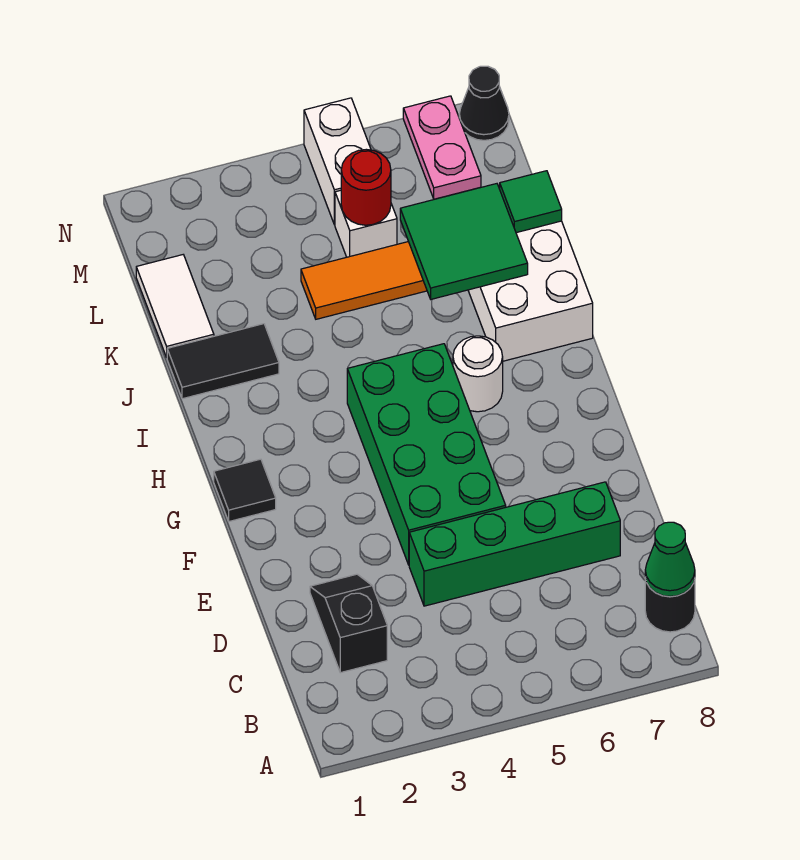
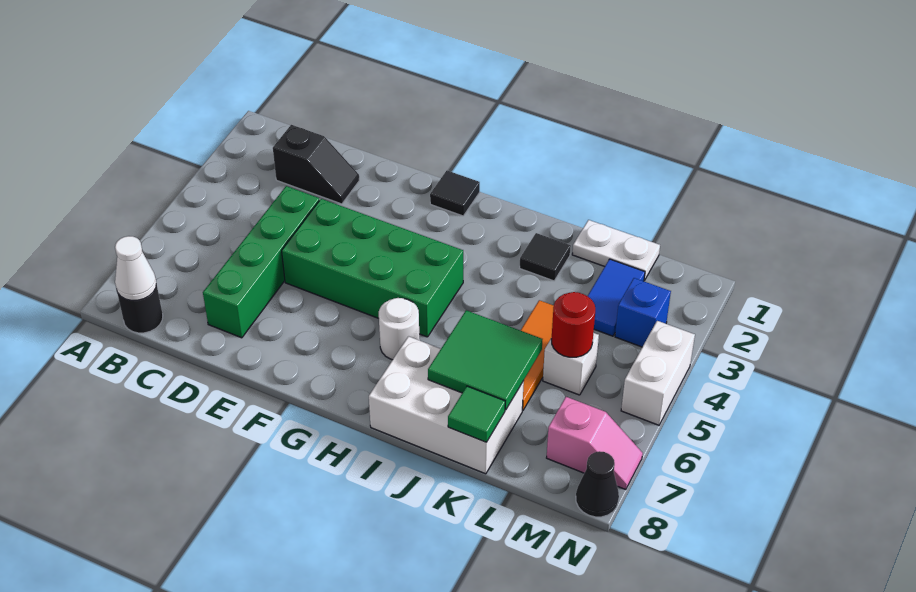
green 1x1 cone [645,522,695,597] -> white 1x1 cone [115,236,156,300]
black 1x2 tile [167,324,279,399] -> black 1x1 tile [520,233,571,281]
white 1x2 tile [136,255,214,357] -> white 1x2 plate [572,220,660,281]
none -> blue 1x2 tile [588,259,645,336]
none -> blue 1x1 brick [615,278,671,347]
white 1x2 brick [304,98,371,225] -> white 1x2 brick turned to [621,321,695,425]
pink 1x2 plate [403,96,481,199] -> pink 1x2 slope [547,397,643,490]

